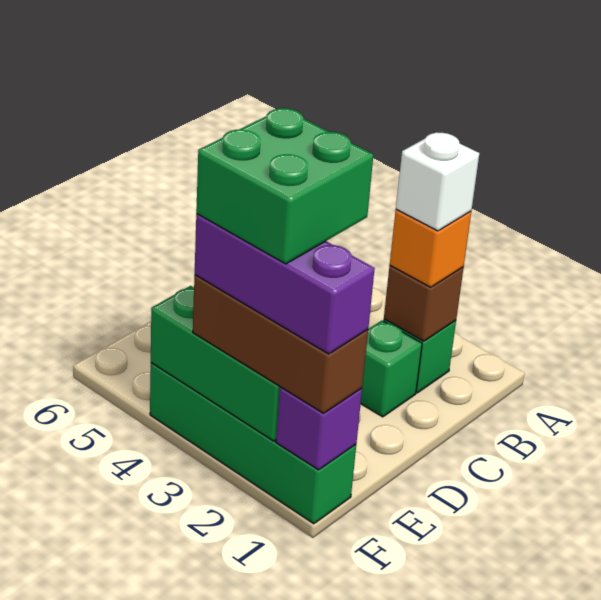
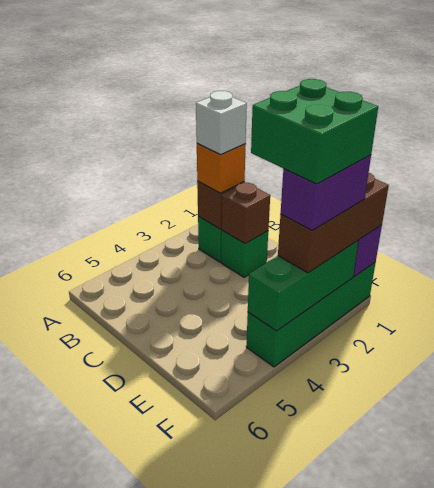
none -> brown 1x1 brick [221,183,270,244]
purple 1x3 brick [195,214,375,354] -> purple 1x2 brick [281,155,371,231]

